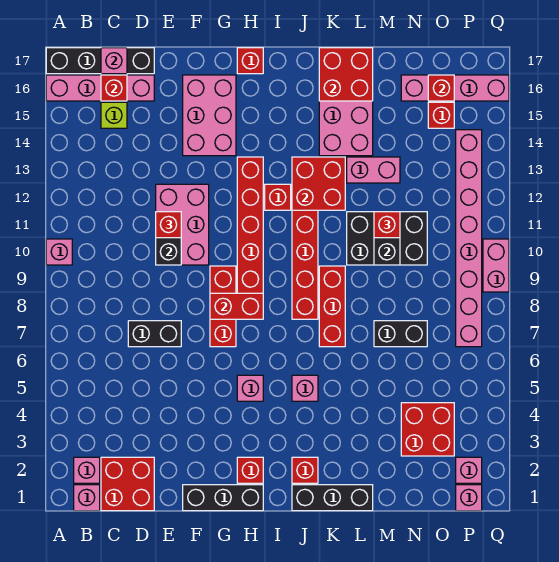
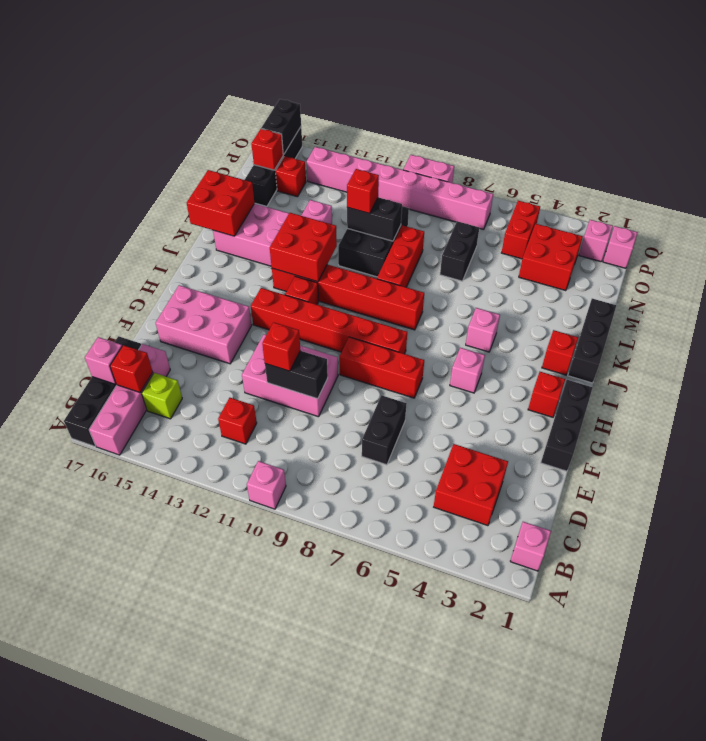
pink 1x1 brick [74,457,100,483] -> none
red 2x2 brick [101,457,154,511] -> red 2x2 brick moved to [434,444,508,526]
red 1x2 brick [210,293,263,319] -> red 1x2 brick moved to [501,201,540,259]
red 1x1 brick [237,48,263,74] -> red 1x1 brick moved to [218,398,257,444]
red 1x3 brick [319,266,345,347] -> red 1x3 brick turned to [377,225,424,287]
pink 1x4 brick [401,75,509,101] -> black 1x4 brick [245,127,302,207]
none -> black 1x2 brick [261,99,301,154]

